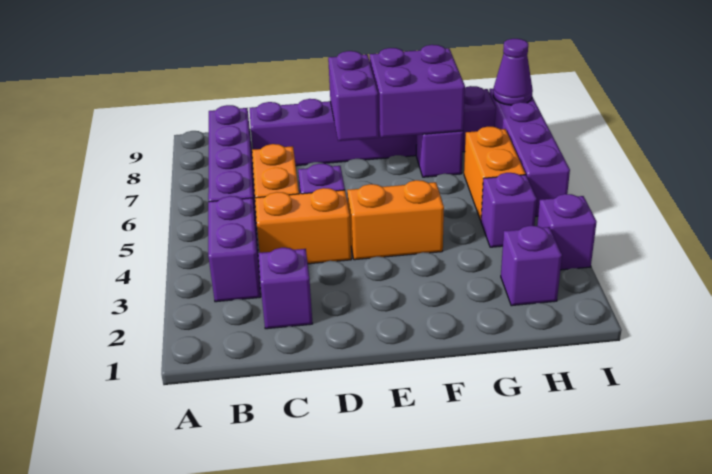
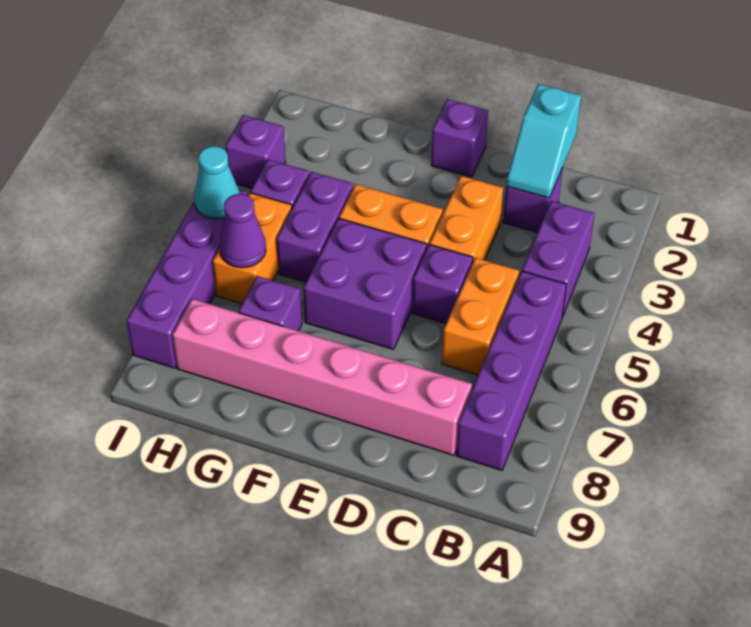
none -> cyan 1x2 slope [506,84,581,198]
orange 1x2 brick [255,188,351,264] -> orange 1x2 brick turned to [430,176,503,263]
purple 1x6 brick [250,86,496,166] -> pink 1x6 brick [172,299,472,455]
purple 1x2 brick [328,51,379,141] -> purple 1x2 brick moved to [276,172,353,282]
purple 2x2 brick [370,45,465,138] -> purple 2x2 brick moved to [303,218,427,349]
purple 1x1 brick [501,226,562,306] -> purple 1x1 brick moved to [431,99,488,177]
none -> cyan 1x1 cone [194,146,240,219]
purple 1x1 cone [493,39,533,105] -> purple 1x1 cone moved to [219,194,266,268]

